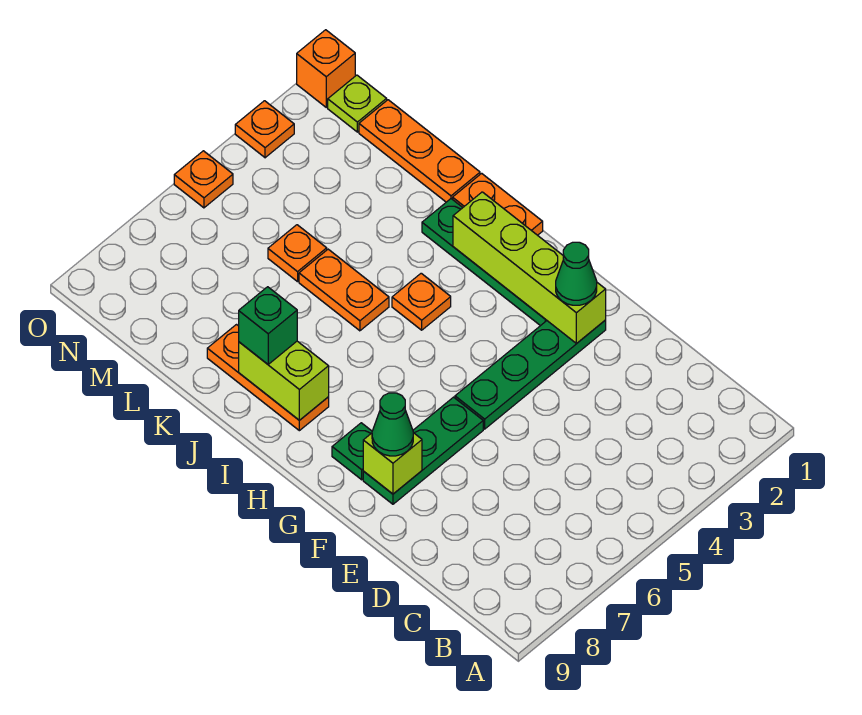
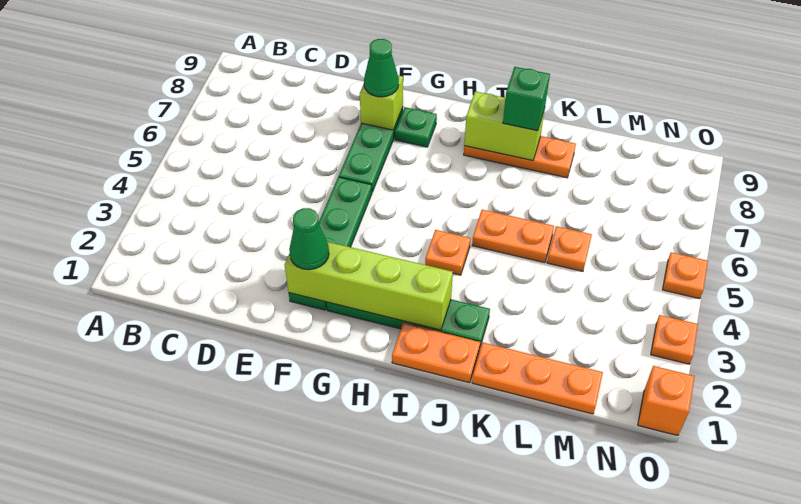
lime 1x1 plate [328,75,387,132] -> none

